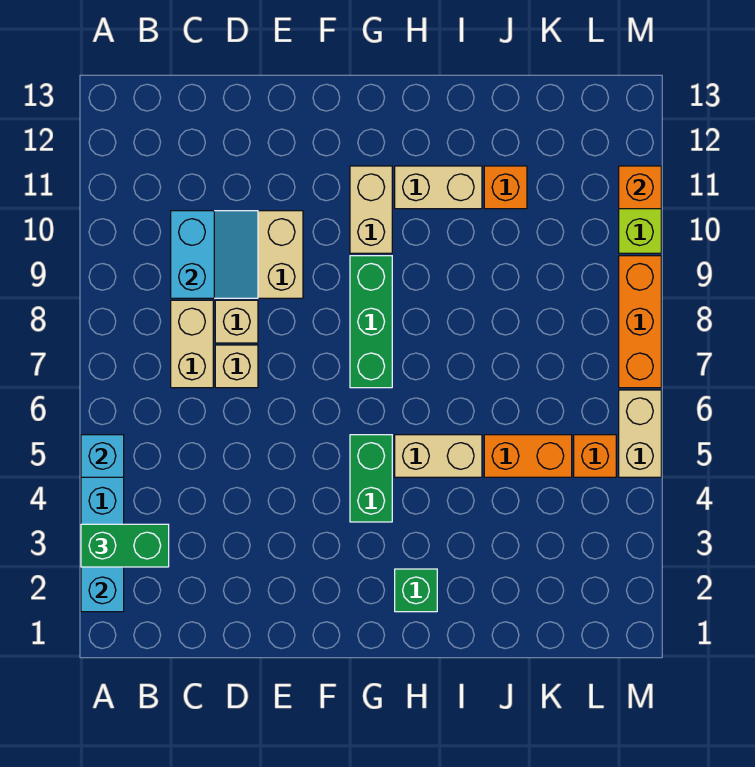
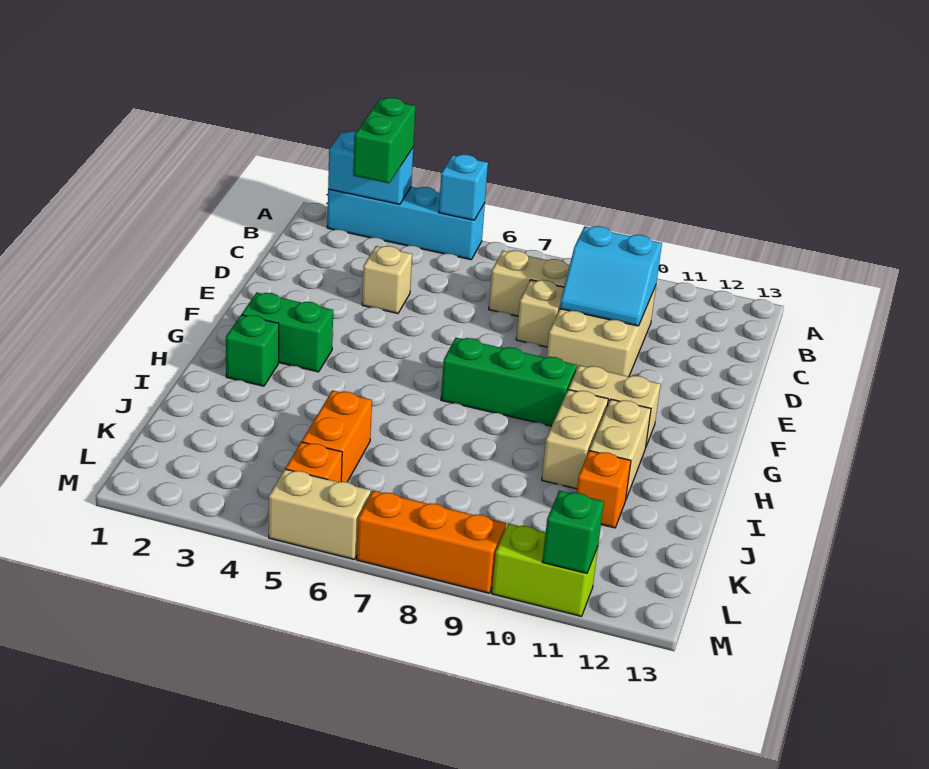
tan 1x1 brick [215,345,258,388] -> tan 1x1 brick moved to [362,246,412,313]
green 1x2 brick [350,435,392,522] -> green 1x2 brick moved to [242,293,333,372]
tan 1x2 brick [395,435,482,477] -> tan 1x2 brick moved to [542,389,608,489]
orange 1x1 brick [619,166,661,209] -> green 1x1 brick [542,491,604,573]

